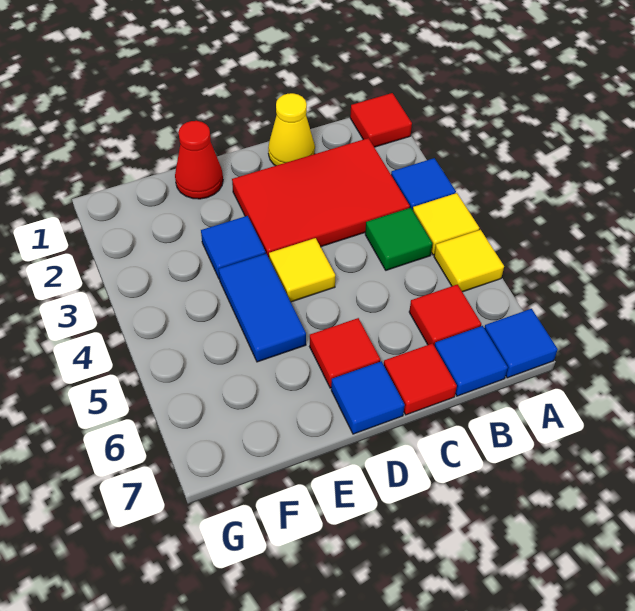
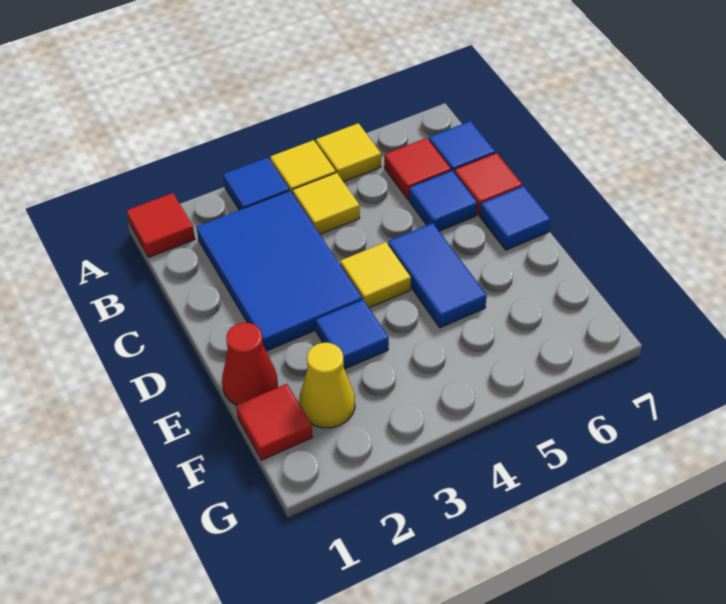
blue 1x1 tile [484,309,558,378] -> blue 1x1 tile moved to [409,171,477,231]
red 2x3 tile [232,138,410,258] -> blue 2x3 tile [197,191,362,351]
green 1x1 tile [365,208,432,270] -> yellow 1x1 tile [293,173,360,234]
yellow 1x1 cone [268,93,315,166] -> yellow 1x1 cone moved to [300,343,355,428]
red 1x1 tile [310,318,380,388] -> red 1x1 tile moved to [236,384,312,460]
blue 1x2 tile [219,254,306,362] -> blue 1x2 tile turned to [388,223,487,328]

